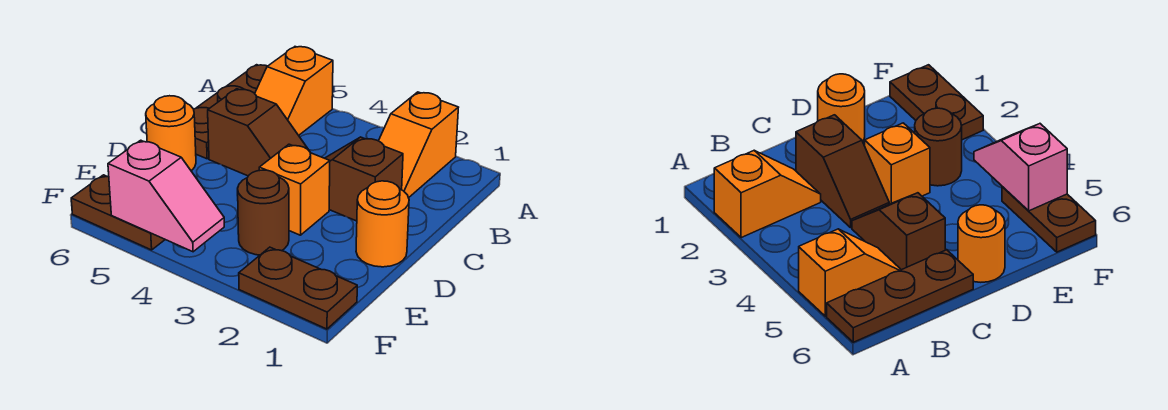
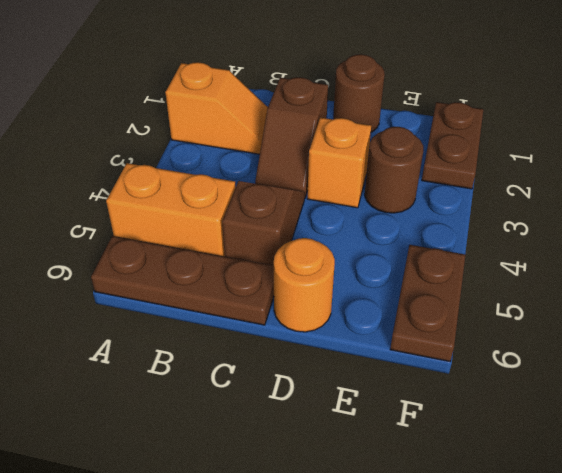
orange 1x2 slope [255,47,333,135] -> orange 1x2 brick [106,163,236,256]
orange 1x1 round brick [356,181,409,267] -> brown 1x1 round brick [333,54,385,132]
pink 1x2 slope [108,140,224,252] -> none

